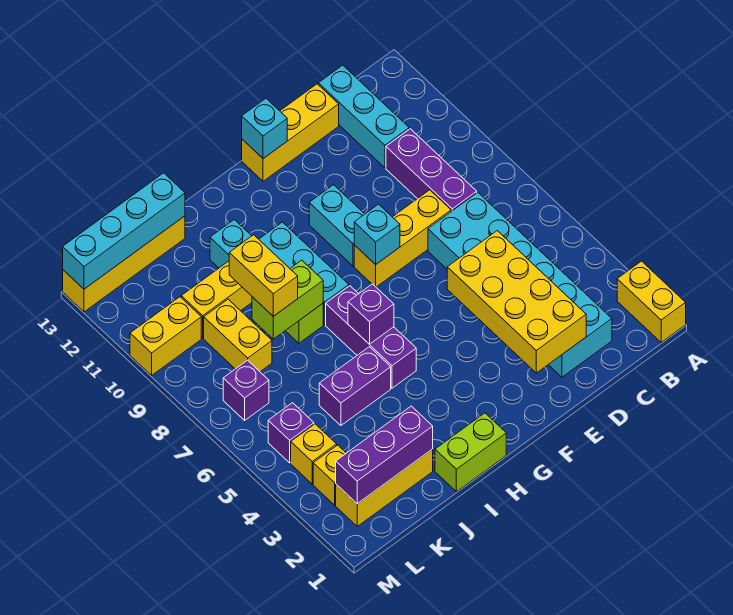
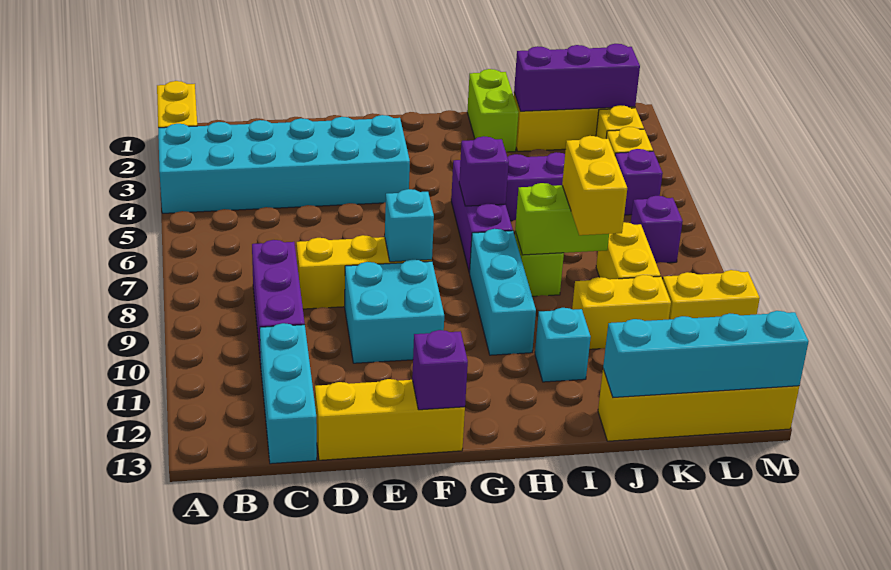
cyan 2x6 brick [428,193,612,377] -> cyan 2x6 brick turned to [158,115,410,213]
yellow 2x4 brick [447,231,586,373] -> none
cyan 1x2 brick [309,185,364,266] -> cyan 2x2 brick [345,260,444,363]
cyan 1x1 brick [242,99,287,159] -> purple 1x1 brick [412,330,468,410]
lime 1x2 brick [435,413,506,492] -> lime 1x2 brick turned to [467,69,519,152]

